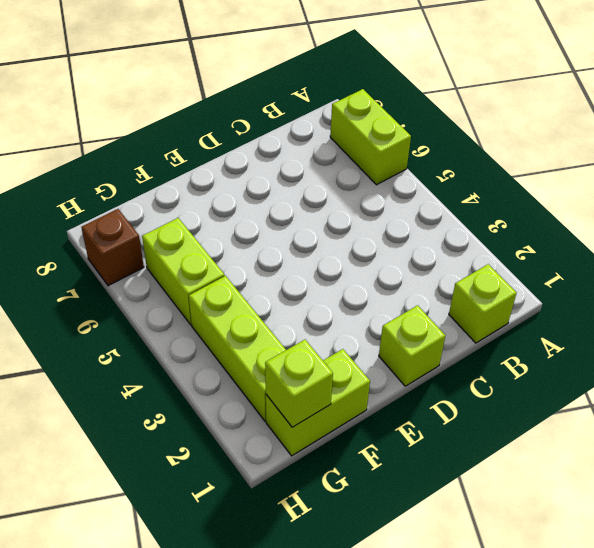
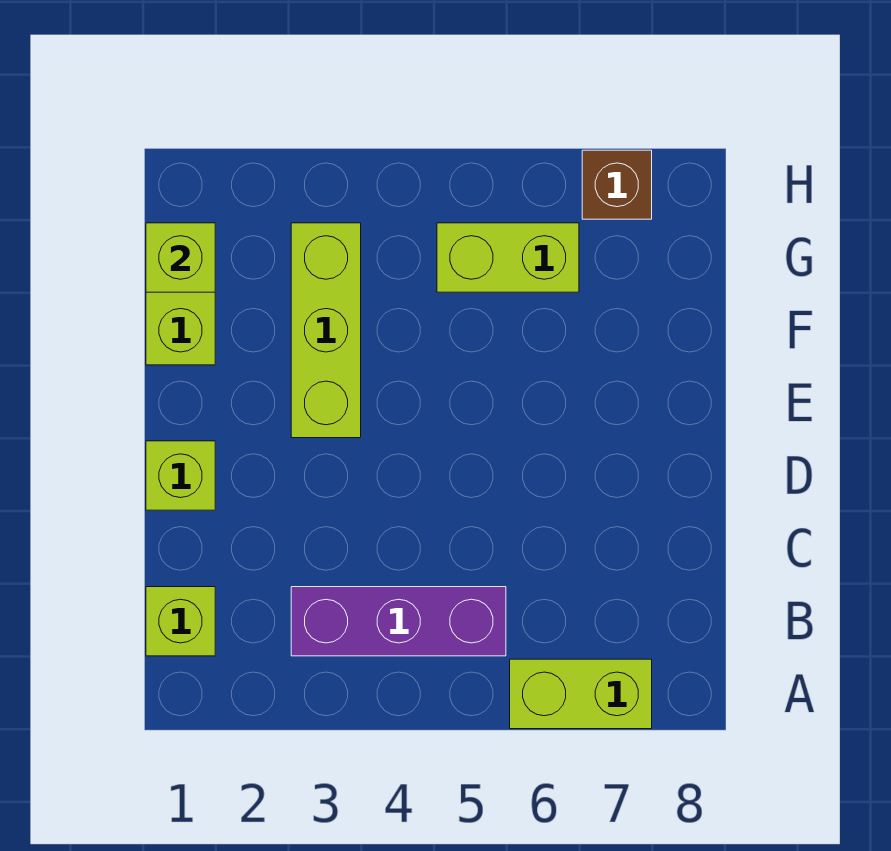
none -> purple 1x3 brick [291,587,506,656]
lime 1x3 brick [189,276,286,421] -> lime 1x3 brick turned to [291,223,361,438]

